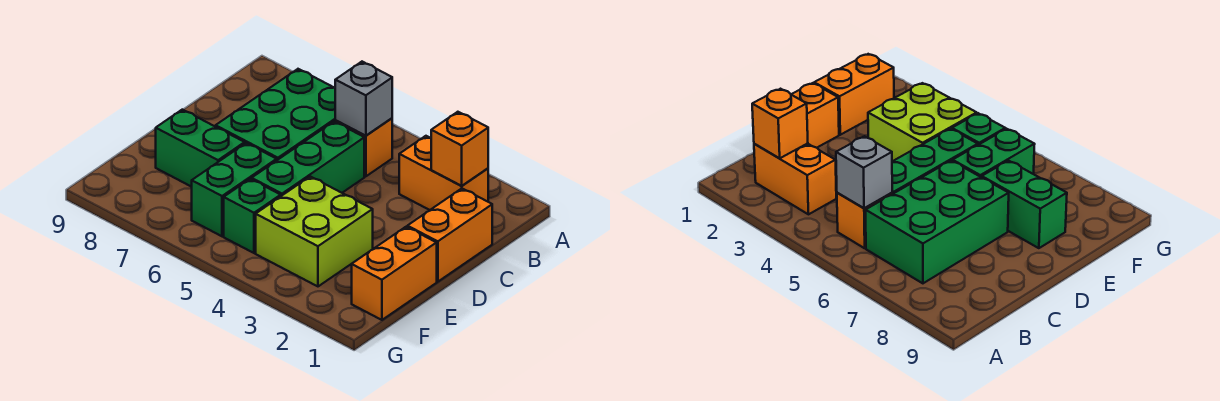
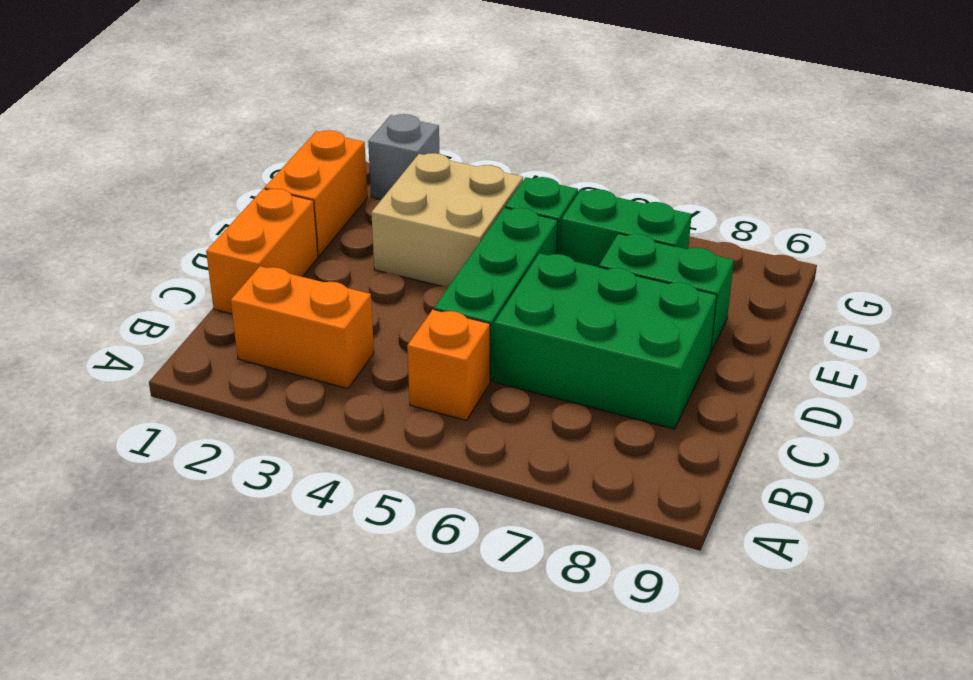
orange 1x1 brick [431,112,488,186] -> none
grey 1x1 brick [335,62,392,136] -> grey 1x1 brick moved to [368,114,440,199]
green 2x3 brick [216,69,336,160] -> green 2x3 brick turned to [494,253,717,429]
lime 2x2 brick [256,176,373,286] -> tan 2x2 brick [371,153,523,287]
green 1x2 brick [192,143,277,236] -> green 1x2 brick turned to [560,189,692,267]

